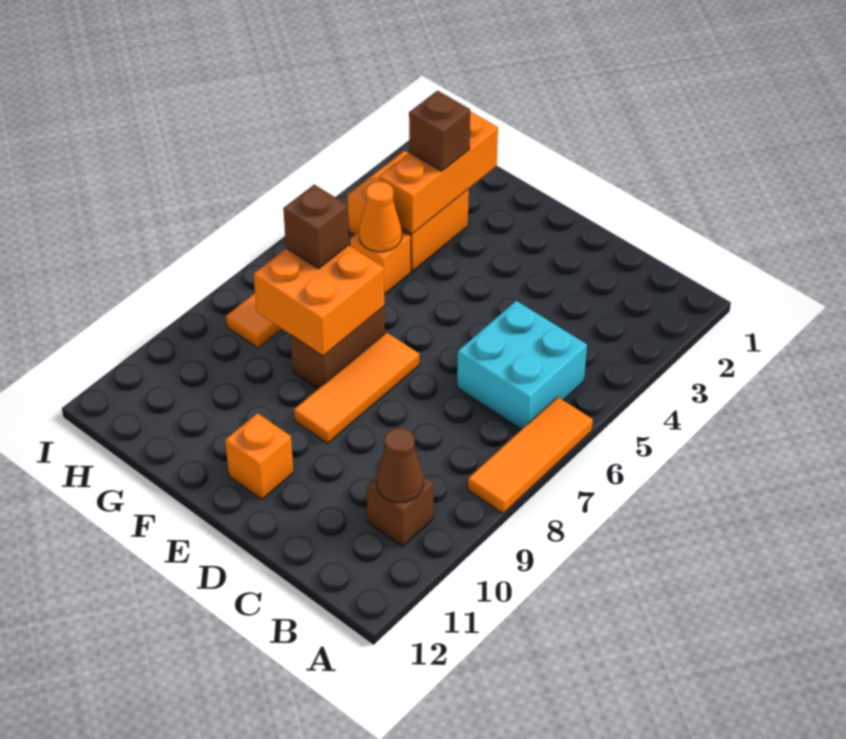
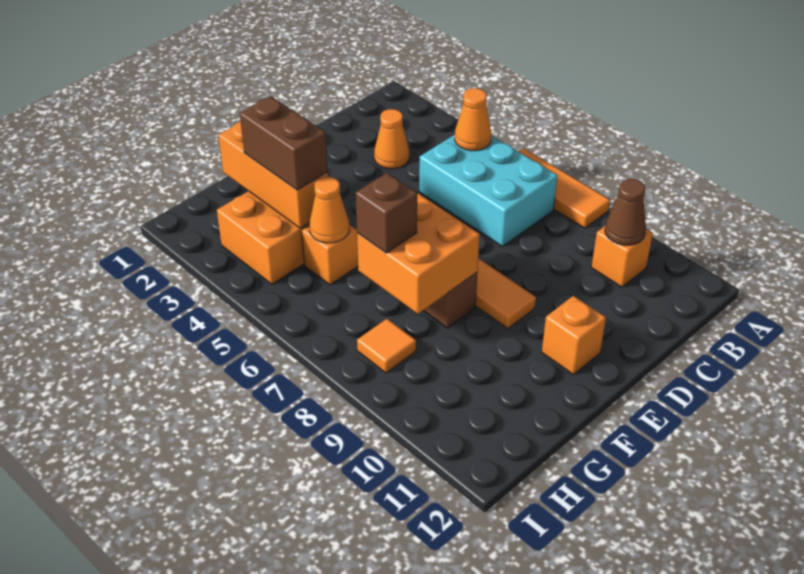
cyan 2x2 brick [457,301,587,430] -> cyan 2x3 brick [419,135,557,246]
none -> orange 1x1 cone [455,88,491,151]
brown 1x1 brick [367,476,433,546] -> orange 1x1 brick [592,226,653,287]
none -> orange 1x1 cone [374,109,409,169]
brown 1x1 brick [409,91,470,171] -> brown 1x2 brick [240,96,328,190]

